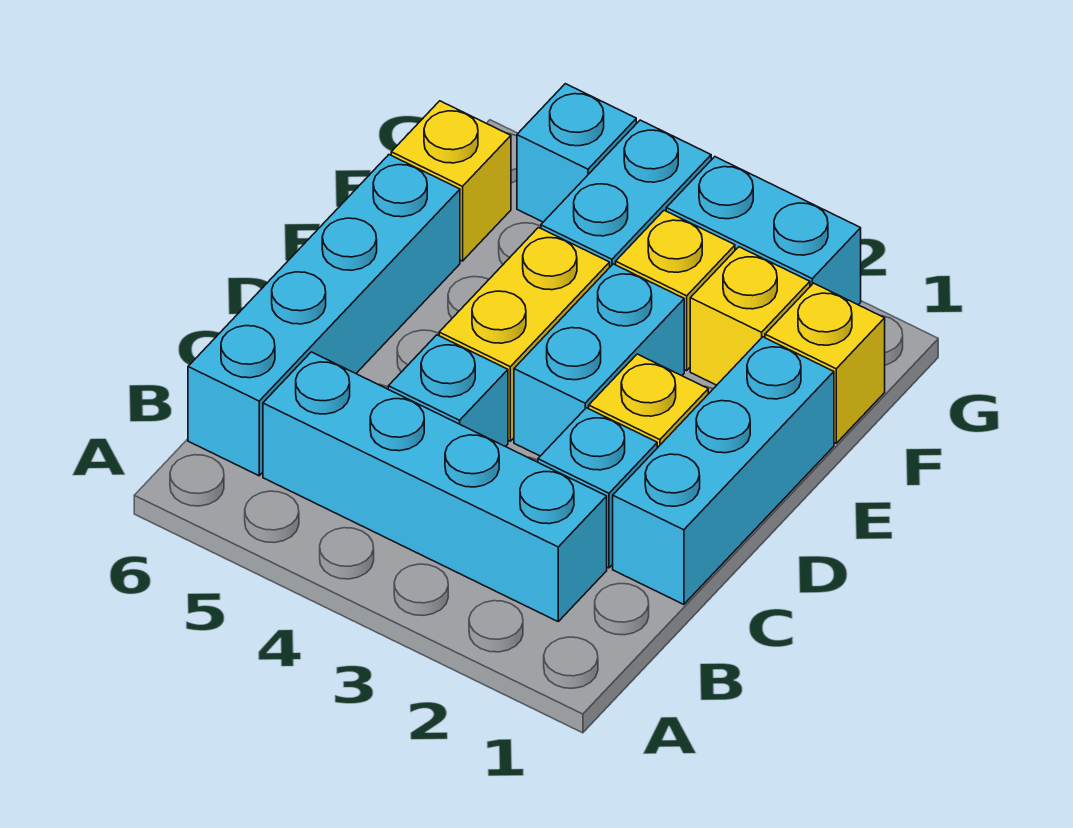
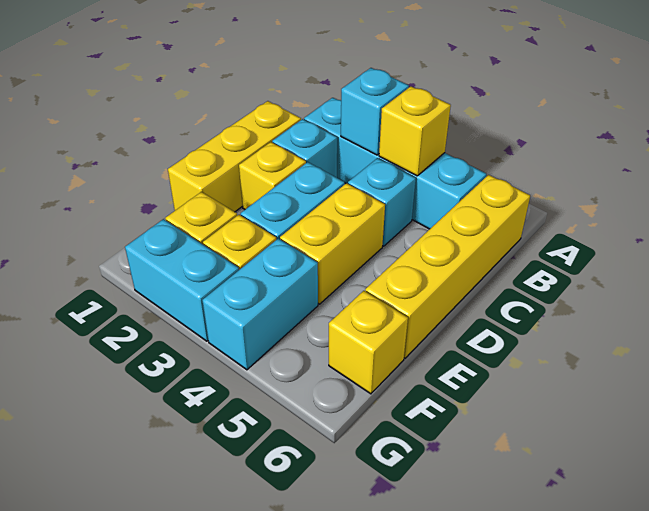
cyan 1x4 brick [188,155,460,476] -> yellow 1x4 brick [365,175,530,358]
cyan 1x3 brick [613,337,834,604] -> yellow 1x3 brick [168,101,301,212]
yellow 1x1 brick [765,283,885,443] -> yellow 1x1 brick moved to [379,86,451,176]
cyan 1x1 brick [517,84,636,222] -> cyan 1x1 brick moved to [341,68,409,155]

